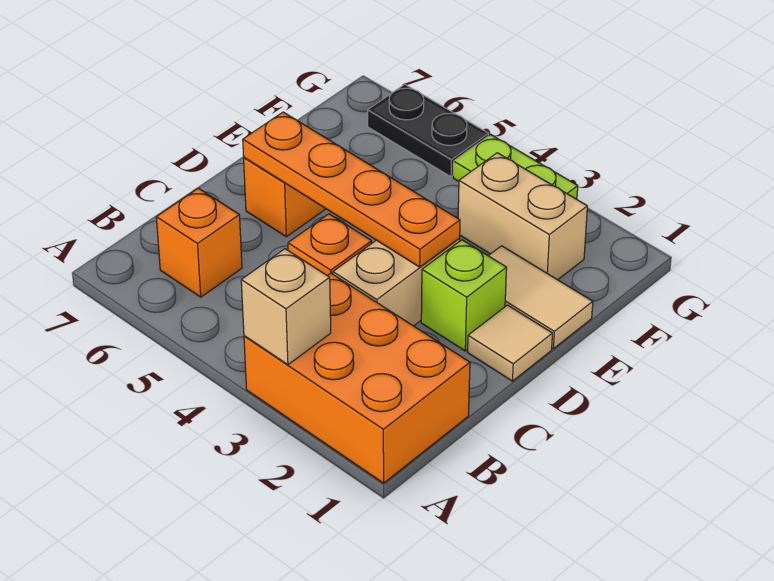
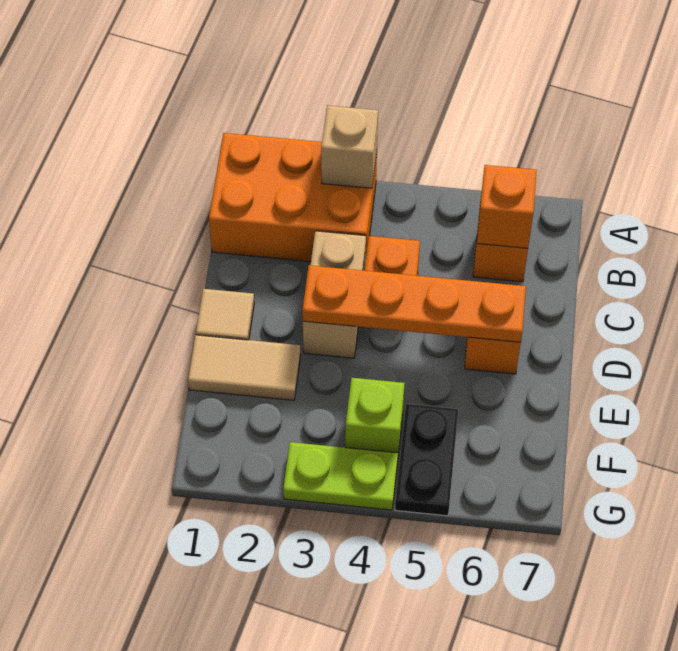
none -> orange 1x1 brick [477,165,537,248]
lime 1x1 brick [421,240,507,351] -> lime 1x1 brick moved to [345,378,404,453]
tan 1x2 brick [458,153,587,280] -> none
black 1x2 plate [368,84,489,177] -> black 1x2 plate turned to [395,404,458,516]

